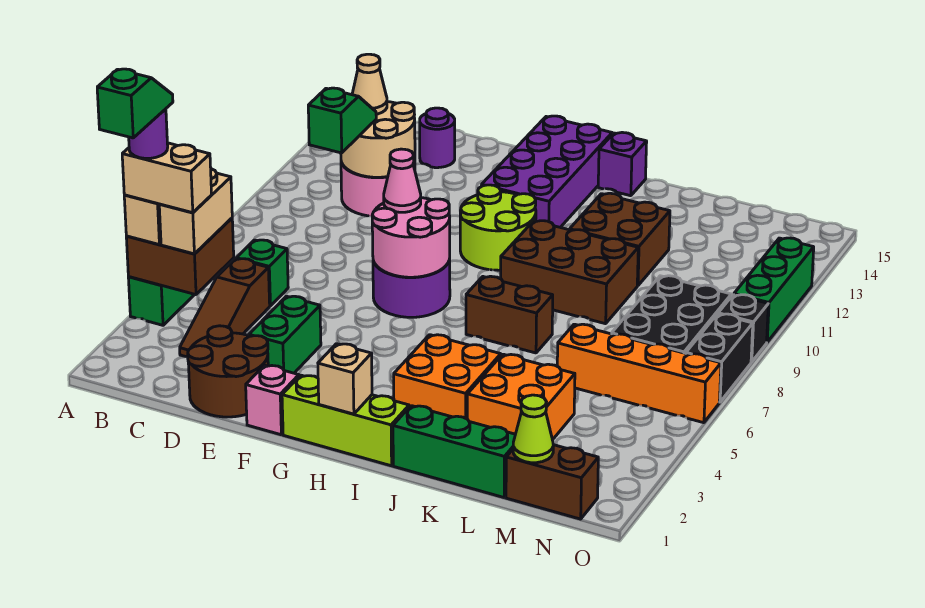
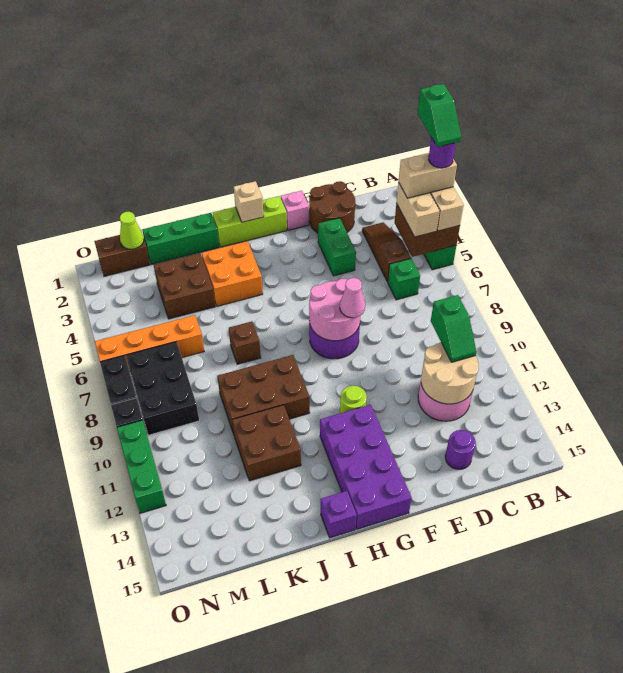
tan 1x1 cone [352,54,387,114] -> none
lime 2x2 round brick [460,185,536,270] -> lime 1x1 round brick [340,386,367,413]
brown 1x2 brick [466,276,553,353] -> brown 1x1 brick [229,321,261,364]
orange 2x2 brick [467,354,575,440] -> brown 2x2 brick [154,253,215,319]

